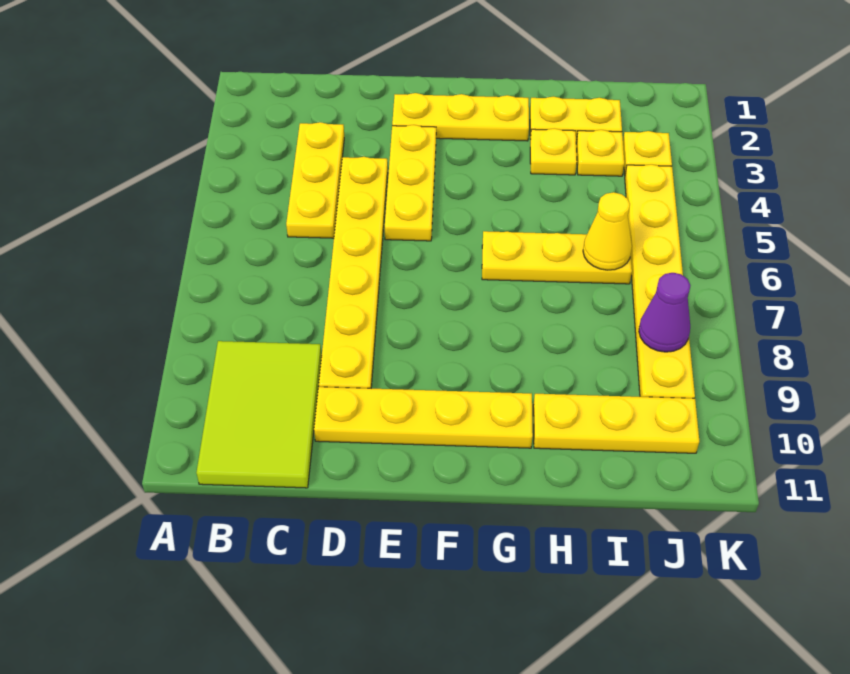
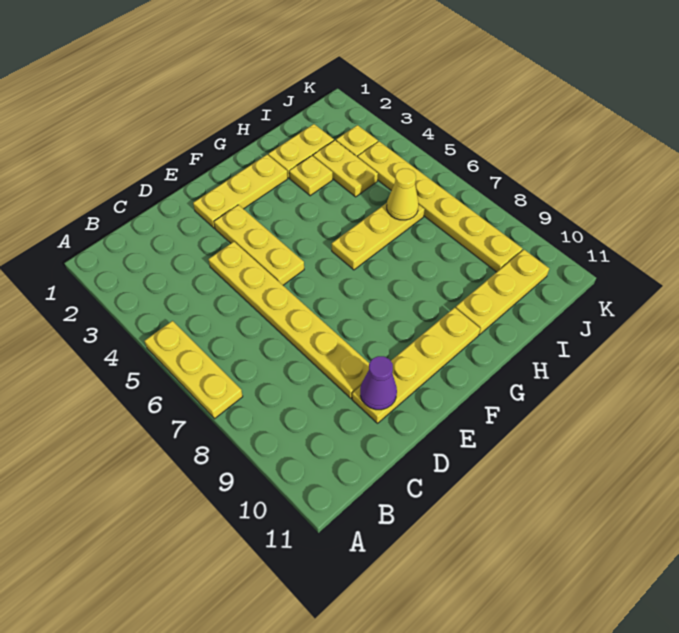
lime 2x3 tile [196,341,322,488] -> none
yellow 1x3 plate [286,122,344,238] -> yellow 1x3 plate moved to [145,321,243,419]
yellow 1x1 plate [576,130,624,176] -> yellow 1x2 plate [313,140,378,197]
purple 1x1 cone [639,273,690,352] -> purple 1x1 cone moved to [360,356,397,410]

